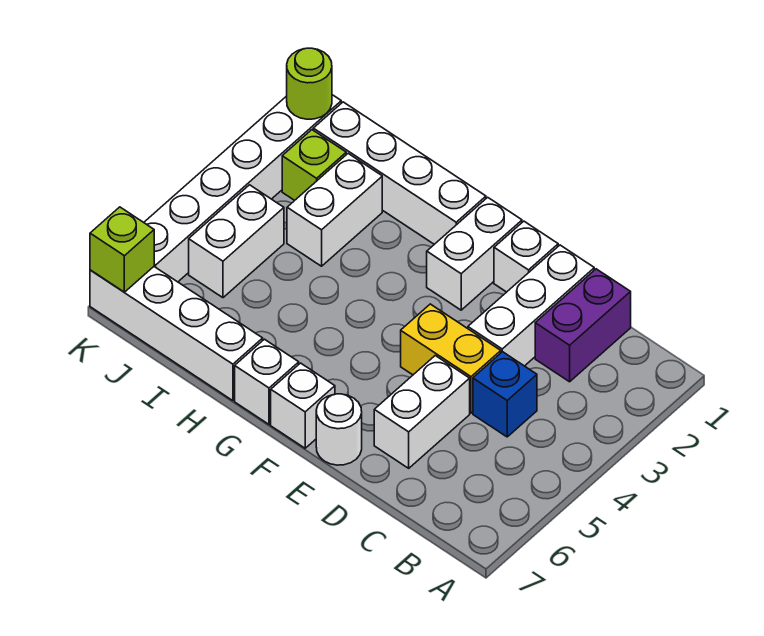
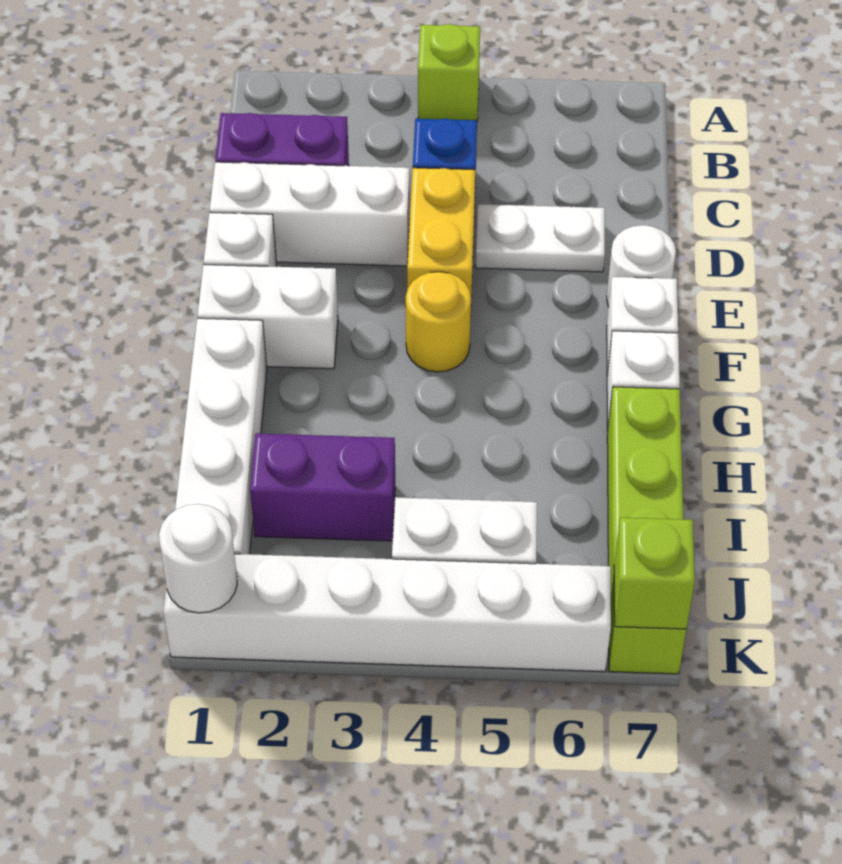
white 1x2 brick [374,356,470,468] -> white 1x2 plate [476,204,605,272]
none -> yellow 1x1 round brick [406,272,471,372]
white 1x4 brick [90,267,263,401] -> lime 1x4 brick [607,387,687,674]
white 1x2 brick [287,154,382,266] -> purple 1x2 brick [250,433,395,541]
lime 1x1 brick [282,130,346,200] -> lime 1x1 brick moved to [418,24,480,120]
lime 1x1 round brick [287,48,332,119] -> white 1x1 round brick [159,504,237,613]

